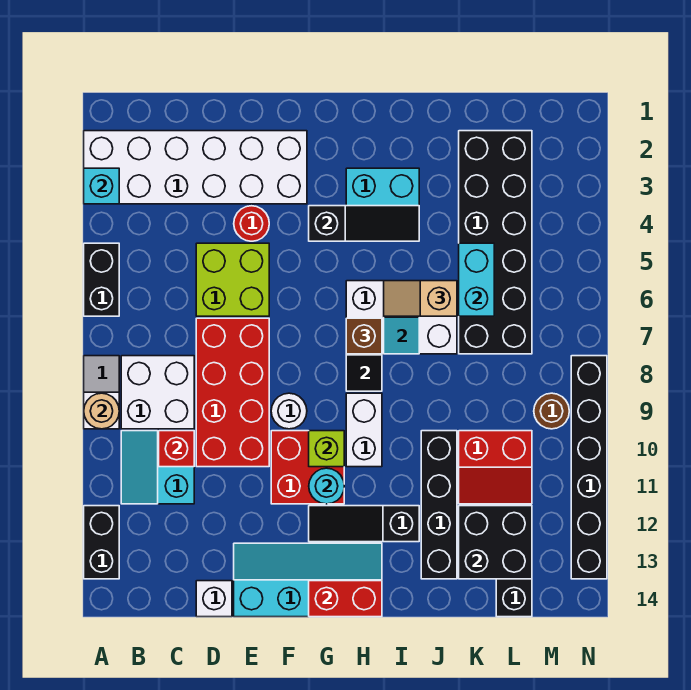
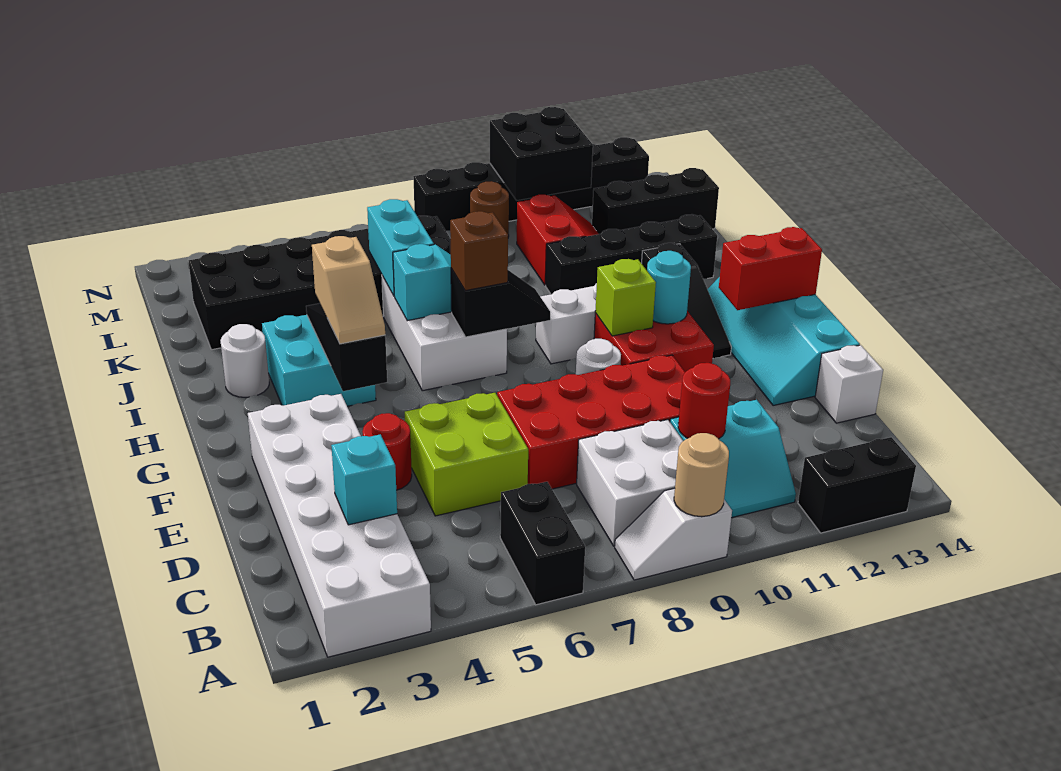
cyan 1x1 brick [84,168,119,204] -> cyan 1x1 brick moved to [331,434,397,525]
black 1x2 brick [84,243,119,316] -> black 1x2 brick turned to [500,482,585,605]
red 1x1 brick [159,431,194,467] -> red 1x1 round brick [678,363,730,439]
red 1x2 brick [309,581,382,617] -> red 1x2 brick turned to [719,227,822,310]
none -> white 1x1 round brick [220,324,269,397]
tan 1x2 slope [384,281,457,316] -> tan 1x2 slope moved to [312,236,385,344]
cyan 1x2 brick [459,243,494,316] -> cyan 1x2 brick turned to [367,199,434,296]
black 2x2 brick [459,506,532,579] -> black 2x2 brick moved to [490,107,593,201]

